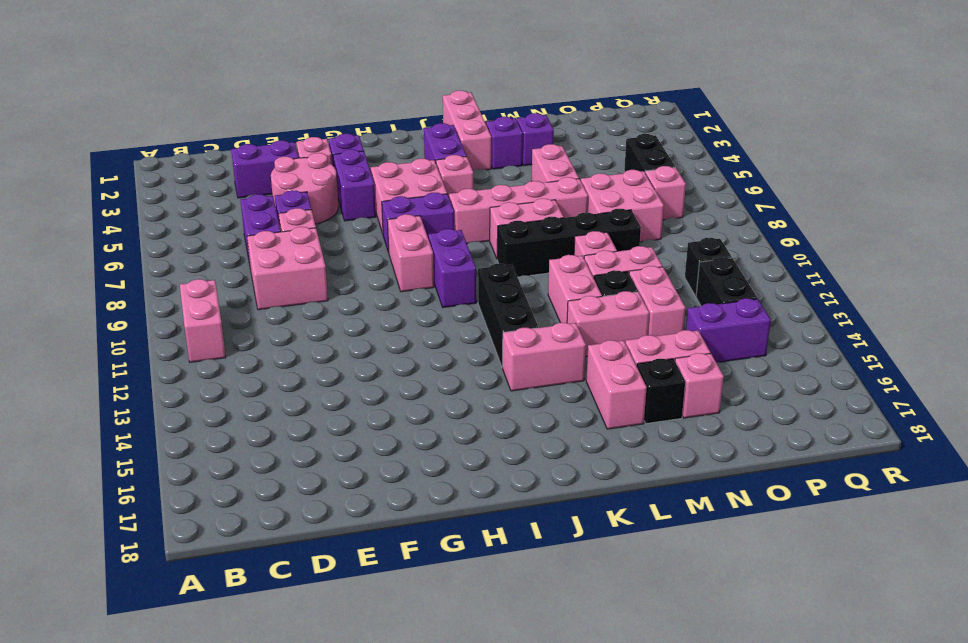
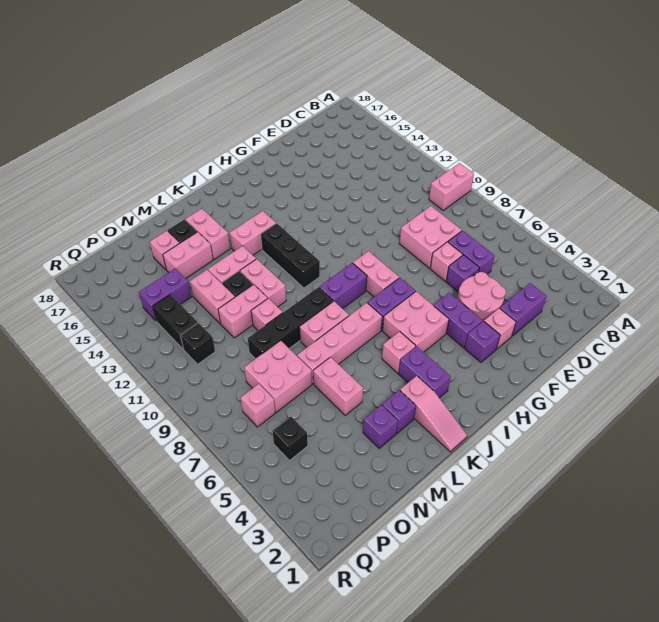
pink 1x2 brick [180,279,226,362] -> pink 1x2 brick turned to [429,163,474,210]
purple 1x2 brick [428,229,476,307] -> purple 1x2 brick turned to [319,263,367,309]
pink 1x3 brick [443,91,491,170] -> pink 1x3 slope [400,376,467,452]
black 1x2 brick [624,134,675,172] -> black 1x1 brick [273,417,308,460]

